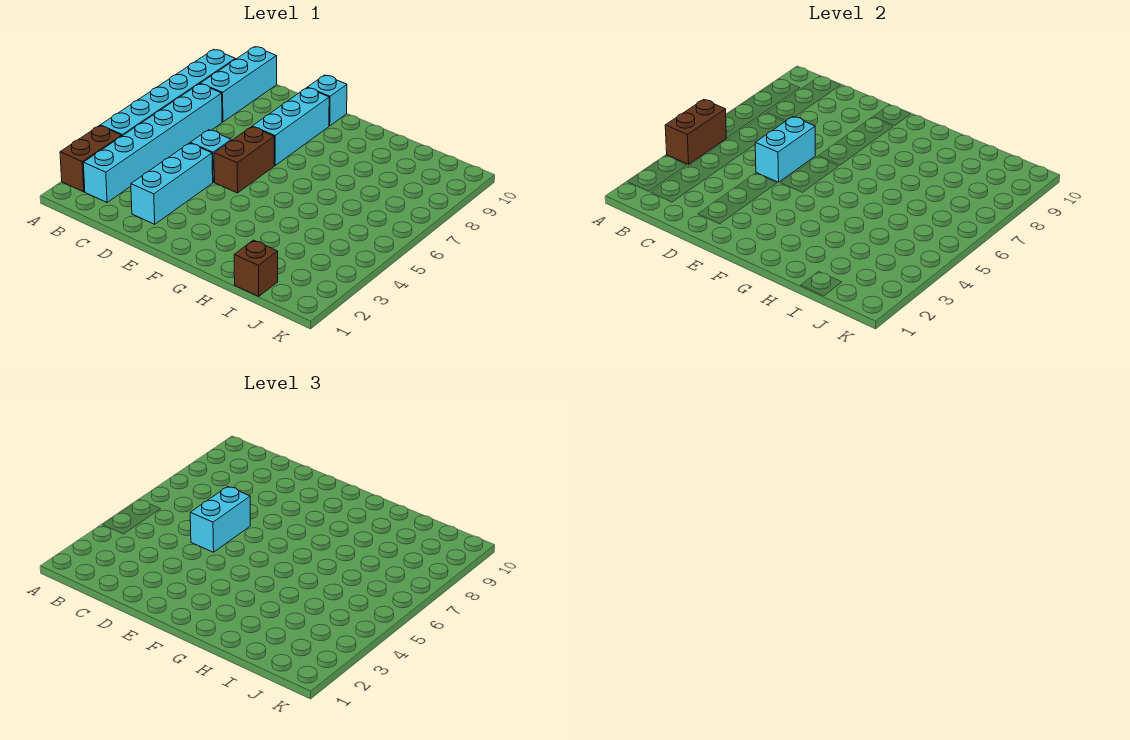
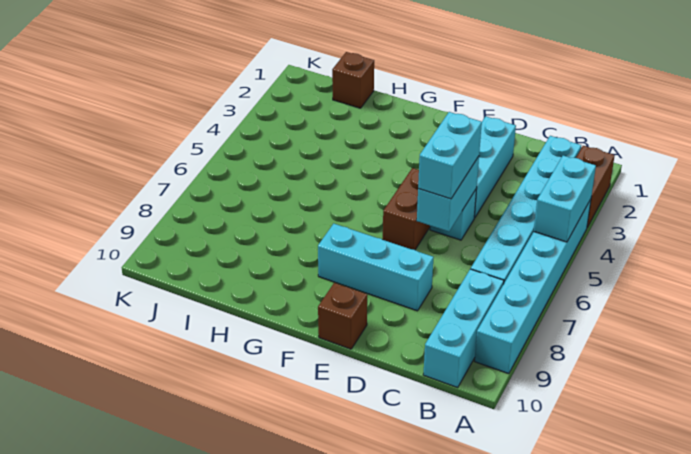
brown 1x2 brick [665,100,726,164] -> cyan 1x2 brick [534,155,596,242]
cyan 1x3 brick [252,88,329,165] -> cyan 1x3 brick turned to [318,224,434,311]
cyan 1x1 brick [307,75,347,126] -> brown 1x1 brick [318,283,367,349]

